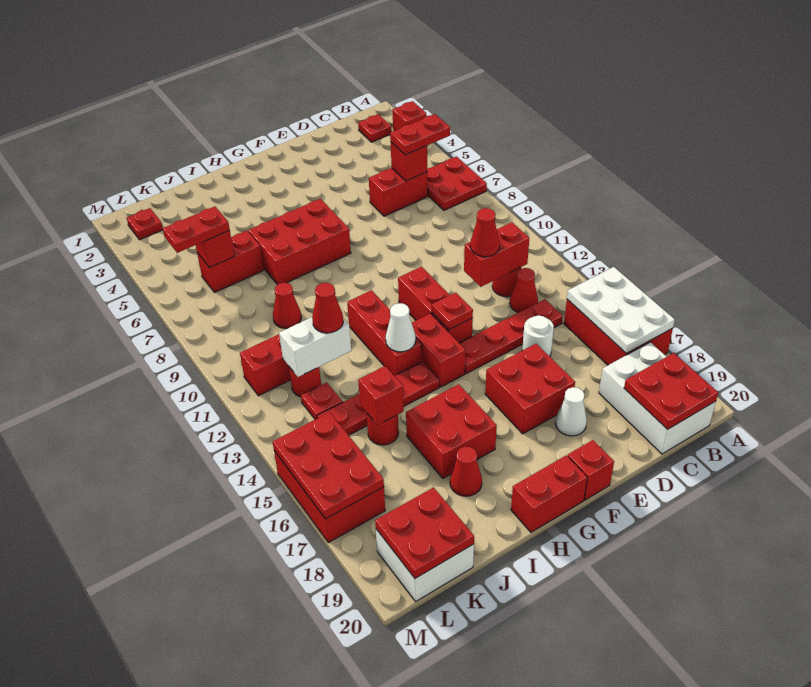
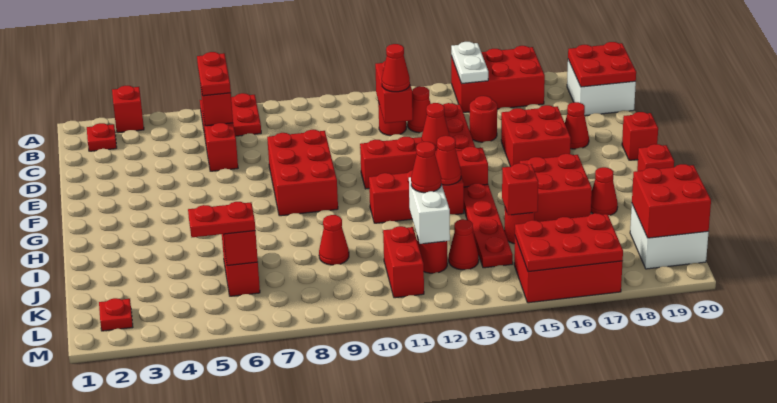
white 2x3 plate [567,267,675,353] -> white 1x2 plate [451,42,488,84]
white 2x3 brick [599,342,716,454] -> white 2x2 brick [567,60,636,116]
white 1x1 round brick [522,315,554,356] -> red 1x1 round brick [469,96,497,142]
white 1x1 cone [555,387,587,436] -> red 1x1 cone [565,102,589,149]
red 1x1 plate [432,292,473,330] -> red 1x1 cone [422,103,450,151]
red 2x3 brick [248,199,351,285] -> red 2x3 brick moved to [267,130,338,216]
red 1x2 brick [511,455,587,532] -> red 1x1 brick [637,144,674,171]
white 1x1 cone [386,303,416,352] -> red 1x1 cone [436,136,461,185]
red 1x2 plate [163,206,230,253] -> red 1x2 plate turned to [188,202,255,237]
red 1x1 plate [301,382,342,419] -> red 1x1 cone [449,219,479,270]
red 2x2 plate [375,488,474,578] -> red 2x2 brick [632,164,711,238]

